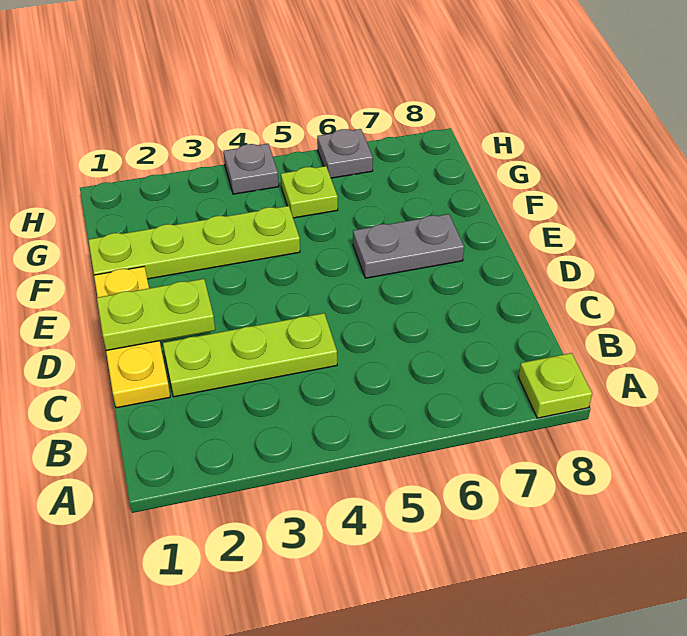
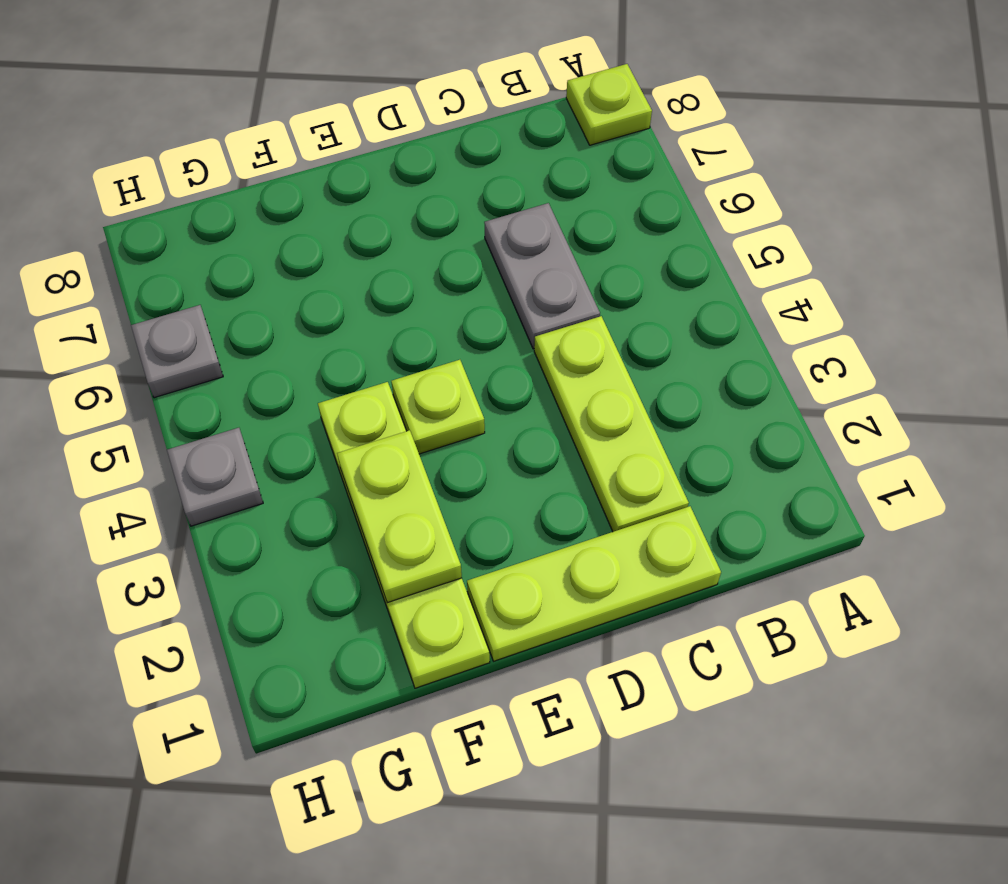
yellow 1x3 plate [94,267,170,408] -> lime 1x3 plate [467,506,721,661]
lime 1x2 plate [97,279,215,351] -> lime 1x2 plate moved to [337,430,462,603]
grey 1x2 plate [353,214,464,278] -> grey 1x2 plate moved to [484,203,600,349]
lime 1x1 plate [281,166,338,218] -> lime 1x1 plate moved to [391,360,485,454]

